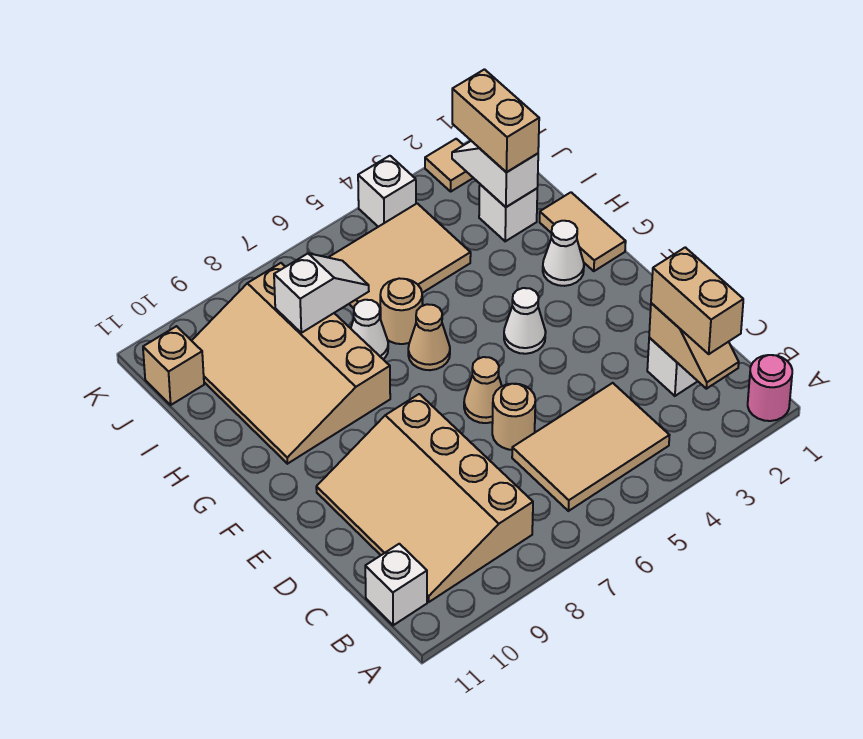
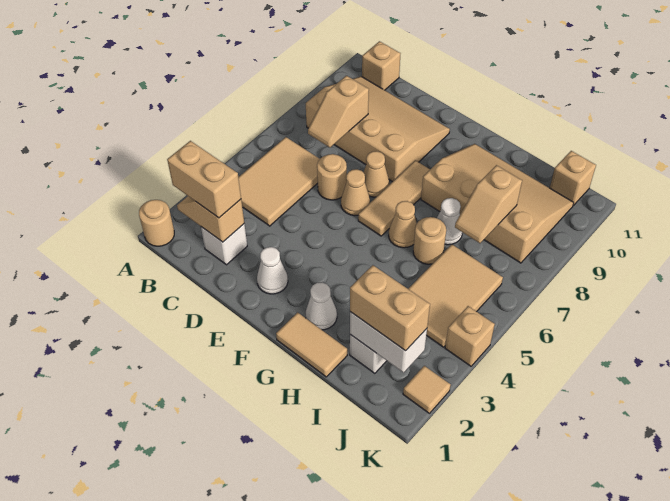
pink 1x1 round brick [748,355,792,421] -> tan 1x1 round brick [139,200,174,246]
white 1x1 brick [365,544,427,625] -> tan 1x1 brick [362,41,400,90]
none -> tan 1x2 slope [308,76,369,147]
none -> tan 1x1 cone [363,151,389,197]
white 1x1 cone [504,288,546,354] -> white 1x1 cone moved to [257,247,288,294]
none -> tan 1x3 tile [358,160,430,236]
white 1x2 slope [452,141,538,207] -> white 1x2 brick [350,312,427,373]
white 1x2 slope [274,253,369,333] -> tan 1x2 slope [455,165,522,243]
white 1x1 brick [358,156,416,227] -> tan 1x1 brick [445,306,495,366]

